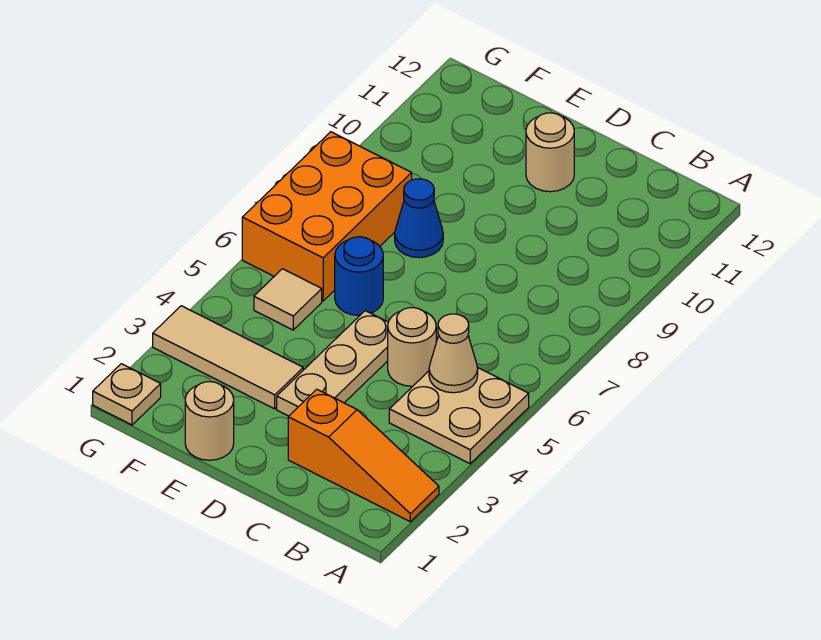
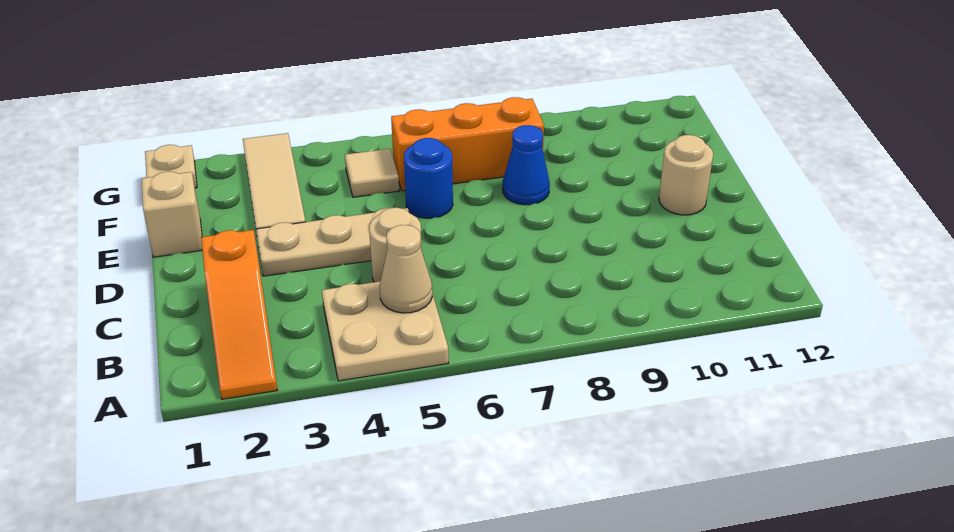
tan 1x1 round brick [185,382,234,460] -> tan 1x1 brick [141,172,202,257]
orange 2x3 brick [242,132,412,301] -> orange 1x3 brick [391,97,544,191]

